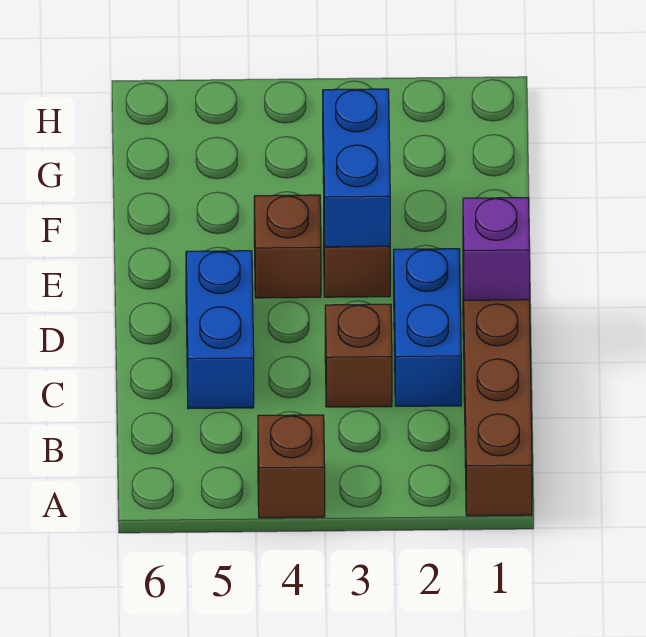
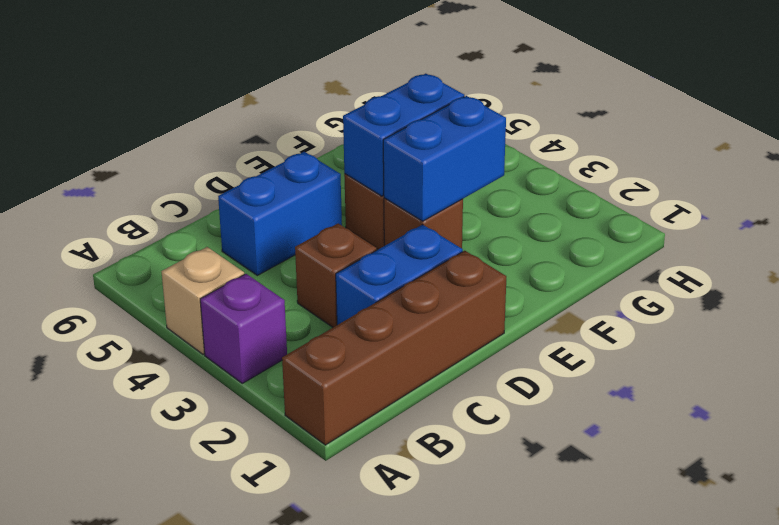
brown 1x1 brick [258,415,325,518] -> tan 1x1 brick [161,247,244,354]
purple 1x1 brick [463,198,530,300] -> purple 1x1 brick moved to [200,274,287,383]
none -> blue 1x2 brick [343,74,464,196]

